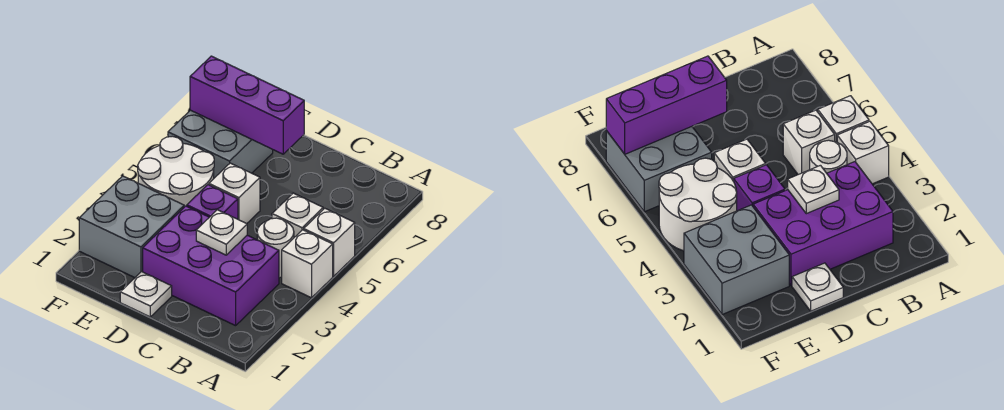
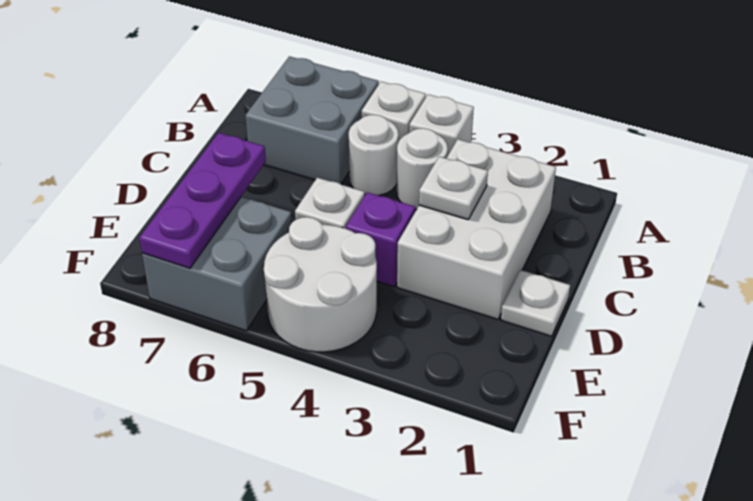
purple 2x3 brick [143,206,279,326] -> white 2x3 brick [397,139,556,319]
white 1x1 brick [272,193,323,237] -> white 1x1 round brick [349,115,399,196]
purple 1x3 brick [190,56,304,154] -> purple 1x3 plate [139,133,266,268]
grey 2x2 brick [79,176,184,278] -> grey 2x2 brick moved to [245,56,379,184]

